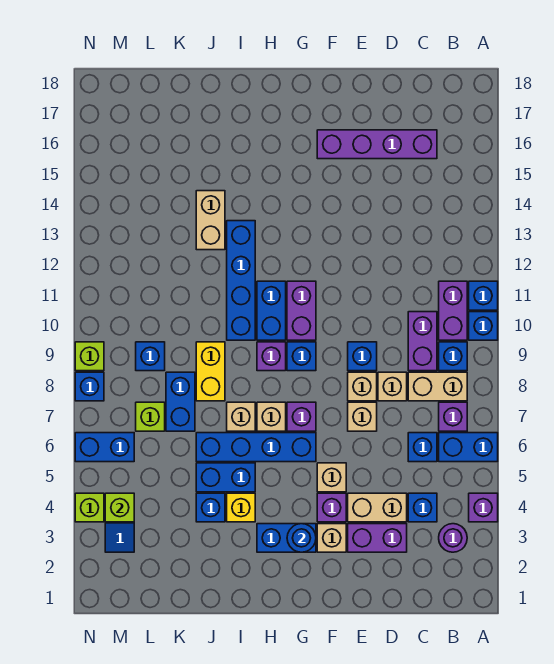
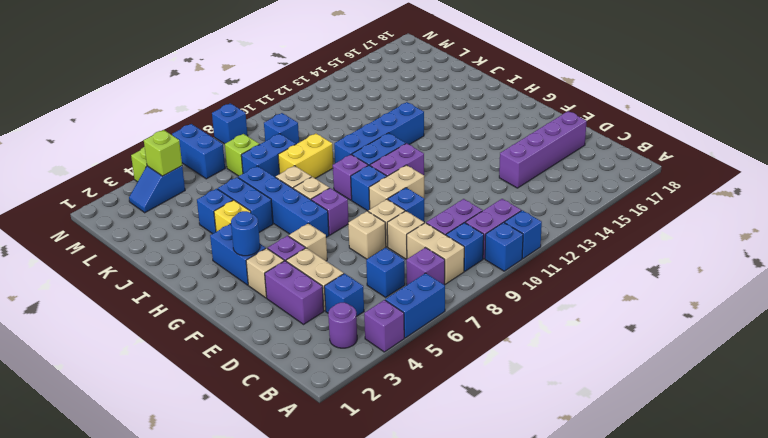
blue 1x2 brick [439,433,498,462] -> blue 1x2 brick turned to [385,273,445,338]
purple 1x4 brick [317,130,437,159] -> purple 1x4 brick turned to [499,111,587,188]
tan 1x2 brick [196,191,225,250] -> tan 1x2 brick moved to [369,165,424,209]
lime 1x1 brick [75,342,104,371] -> none

